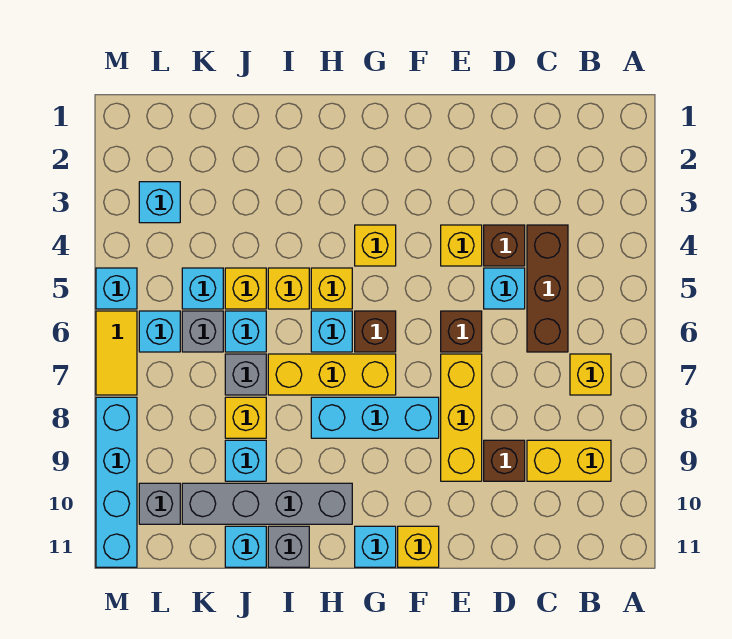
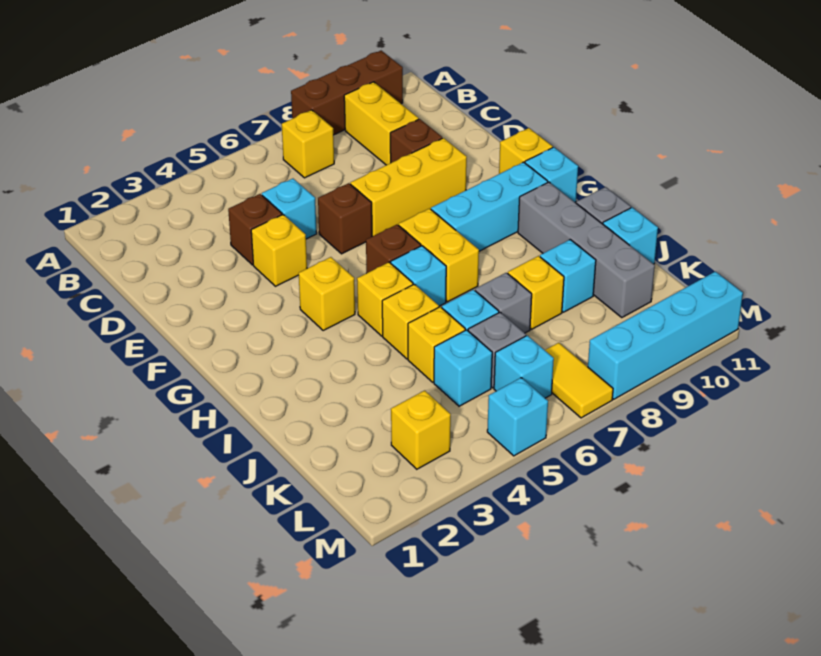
brown 1x3 brick [527,225,568,352] -> brown 1x3 brick moved to [291,51,403,135]
cyan 1x3 brick [311,397,439,438] -> cyan 1x3 brick turned to [431,162,548,251]
yellow 1x3 brick [268,354,396,395] -> yellow 1x2 brick [399,209,479,302]
cyan 1x1 brick [139,182,180,223] -> yellow 1x1 brick [391,390,451,469]
grey 1x1 brick [139,483,180,524] -> none
yellow 1x2 tile [96,311,137,395] -> yellow 1x2 tile turned to [545,343,613,418]

